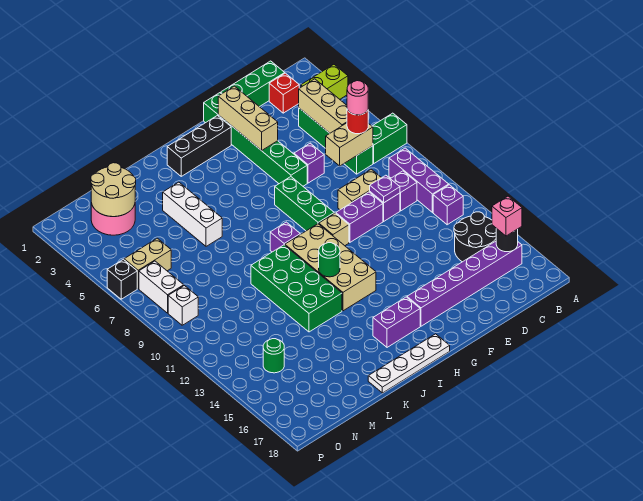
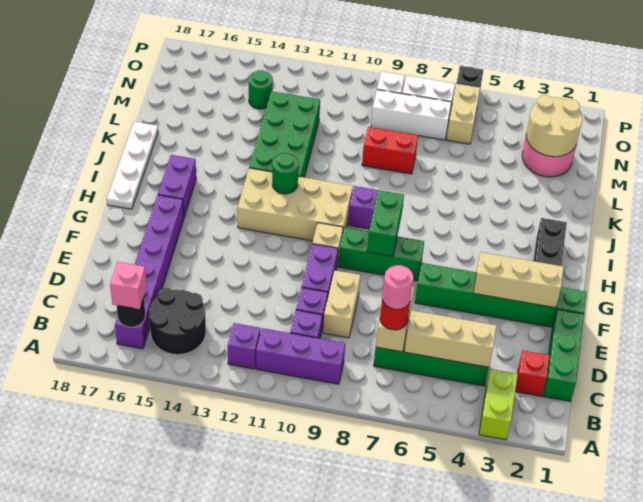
green 1x2 brick [372,113,407,163] -> green 1x2 brick moved to [367,190,404,257]
purple 1x1 plate [370,175,400,203] -> none
purple 1x1 brick [294,143,324,183] -> none
green 2x4 brick [251,245,342,332] -> green 2x4 brick turned to [249,91,320,177]
white 1x3 brick [163,182,222,246] -> white 1x3 brick moved to [371,90,451,140]
none -> red 1x2 brick [362,127,418,174]

